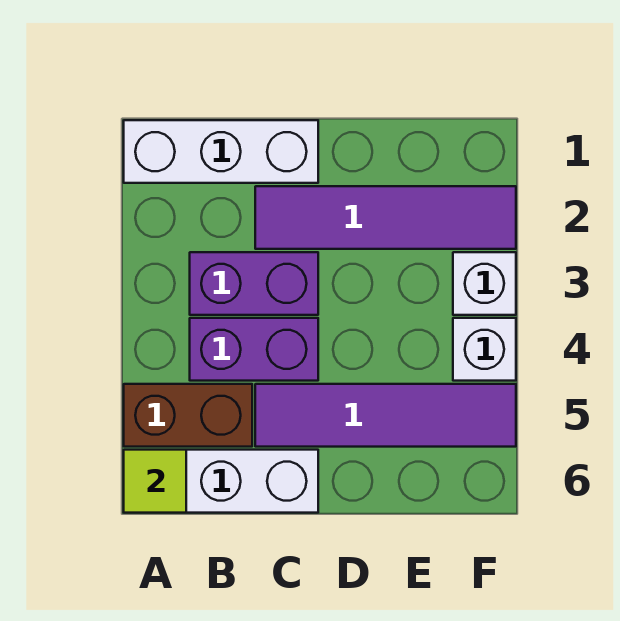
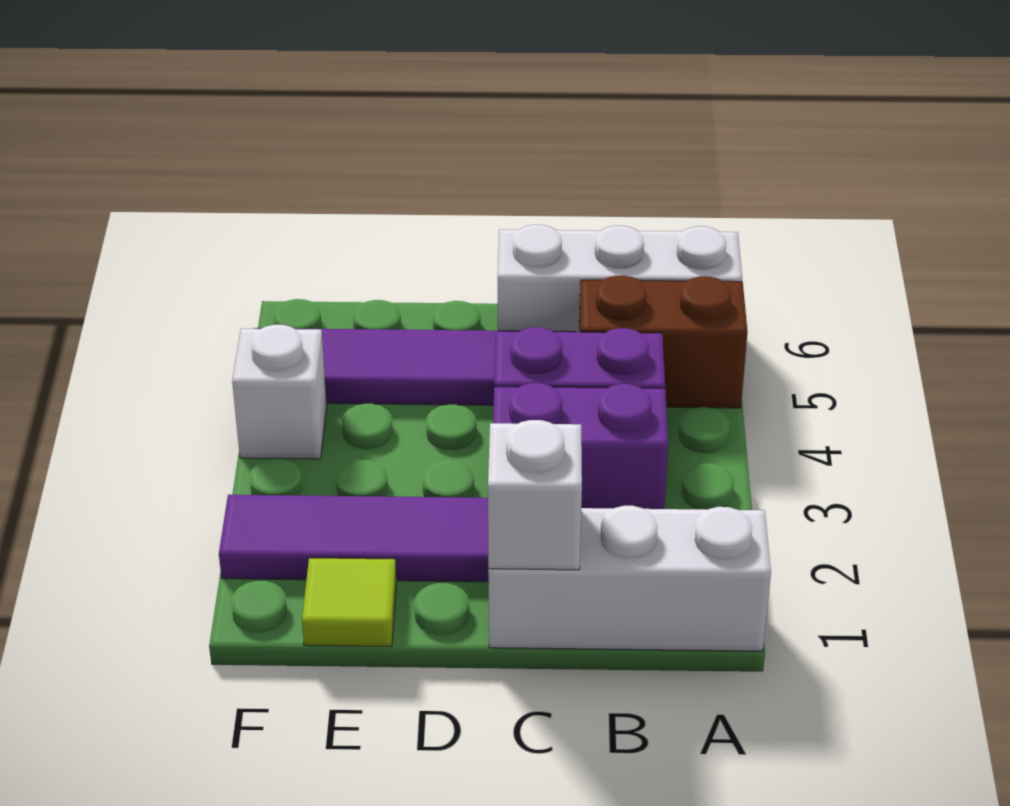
lime 1x1 tile [124,450,186,513] -> lime 1x1 tile moved to [302,558,397,647]
white 1x1 brick [453,252,516,315] -> white 1x1 brick moved to [488,420,582,570]

